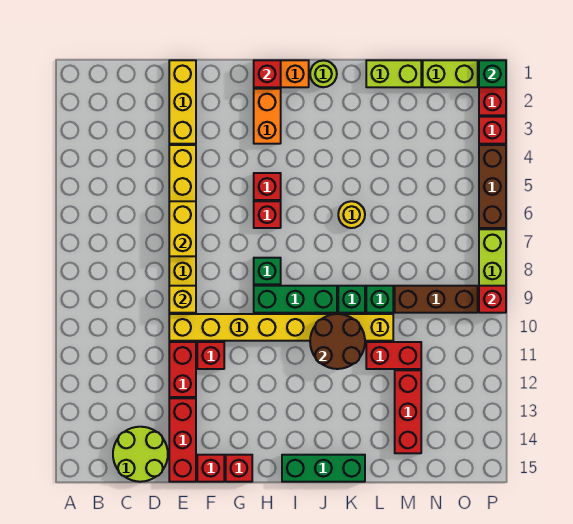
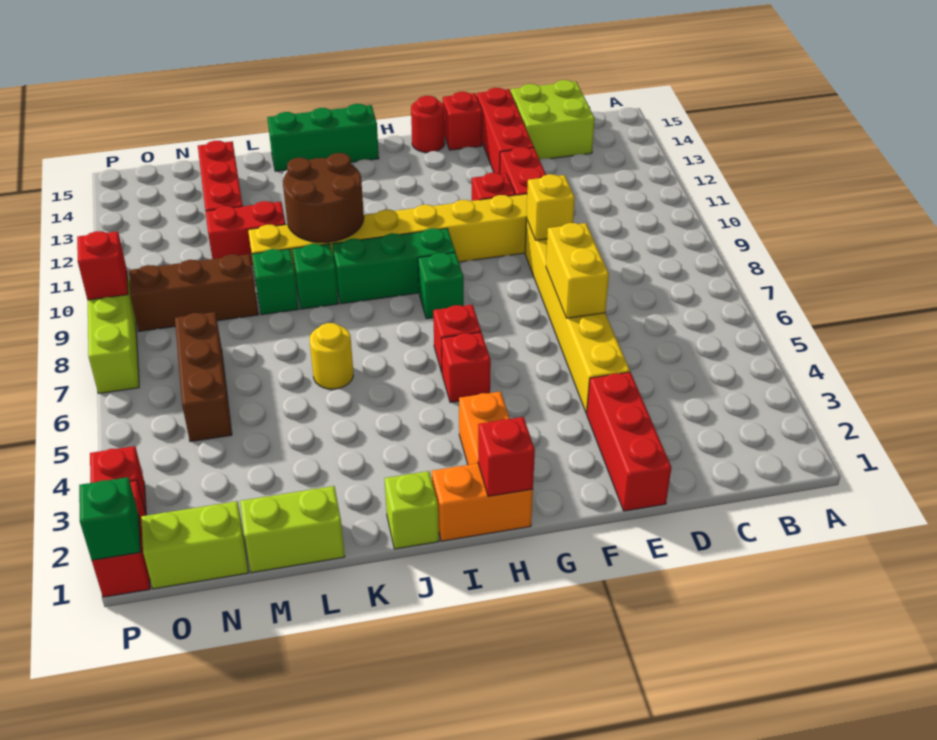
lime 2x2 round brick [113,427,168,482] -> lime 2x2 brick [511,80,595,160]
yellow 1x3 brick [169,60,196,144] -> red 1x3 brick [587,372,671,511]
red 1x1 brick [226,455,252,482] -> red 1x1 round brick [411,96,445,153]
lime 1x1 round brick [310,61,337,87] -> lime 1x1 brick [384,471,439,549]
brown 1x3 brick [479,145,506,228] -> brown 1x3 brick moved to [175,312,232,442]

